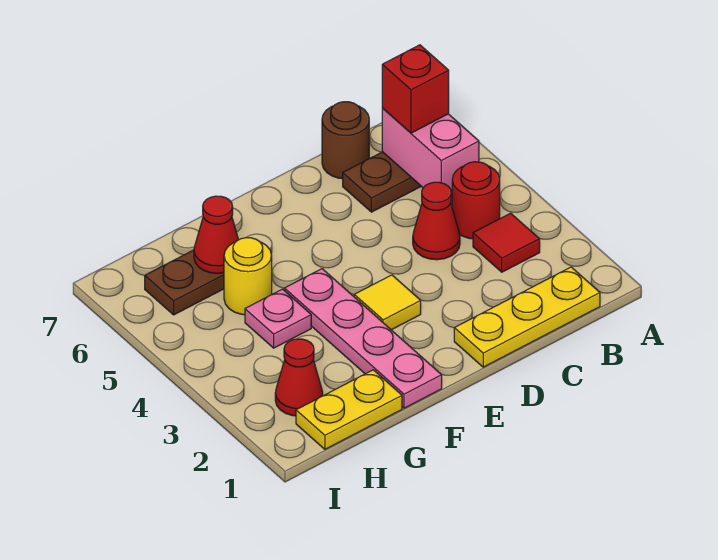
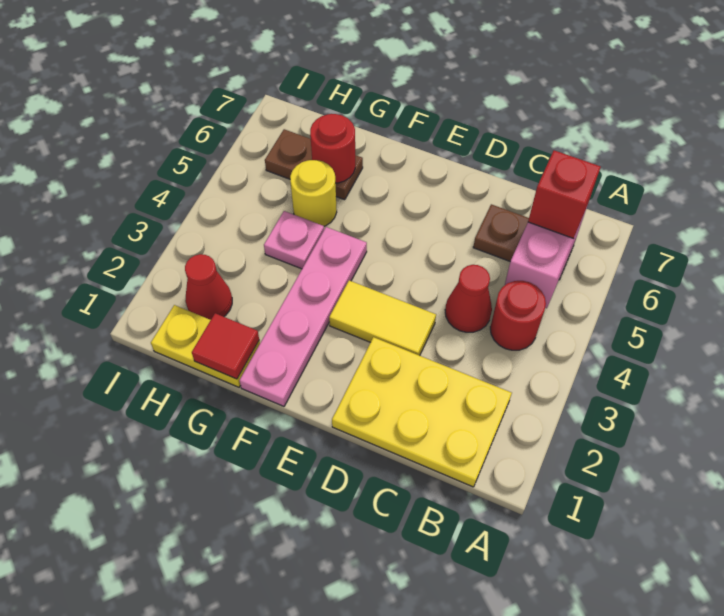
yellow 1x3 plate [454,267,600,367] -> yellow 2x3 plate [332,337,512,487]
red 1x1 tile [473,213,540,272] -> red 1x1 tile moved to [192,313,259,379]
brown 1x1 round brick [322,102,369,179] -> none
yellow 1x1 tile [354,275,421,330] -> yellow 1x2 tile [329,280,436,356]
red 1x1 cone [194,196,238,273] -> red 1x1 round brick [310,114,355,183]

